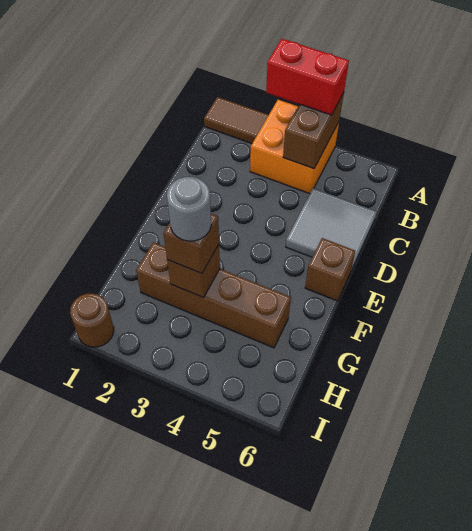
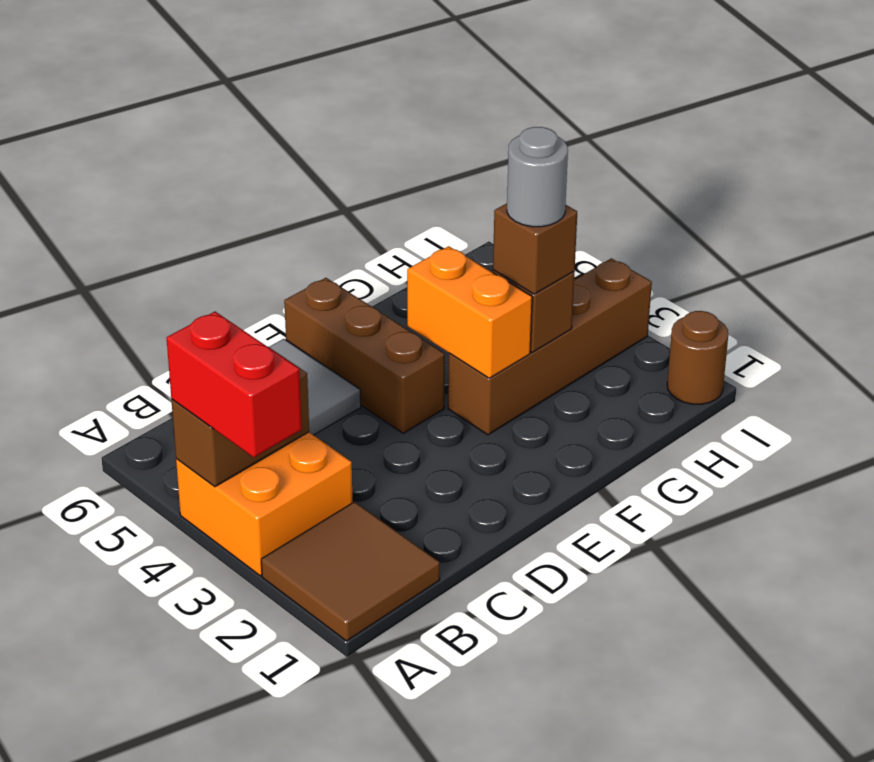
brown 1x2 tile [204,97,269,144] -> brown 2x2 tile [261,502,440,641]
brown 1x1 brick [305,238,355,301] -> brown 1x3 brick [284,278,445,433]
none -> orange 1x2 brick [407,246,532,378]
brown 1x4 brick [136,242,291,348] -> brown 1x4 brick turned to [448,258,652,435]

